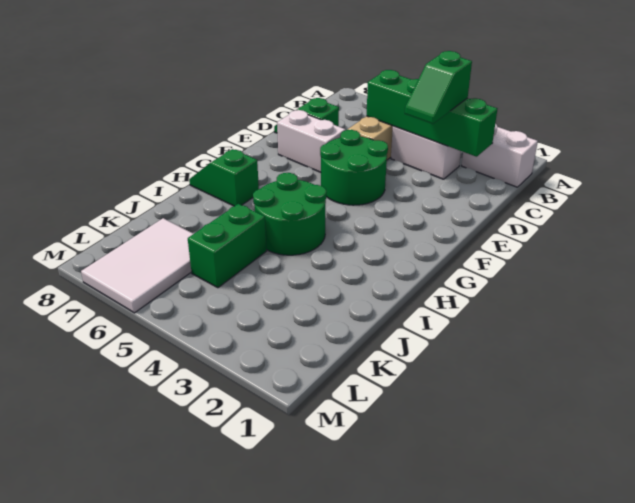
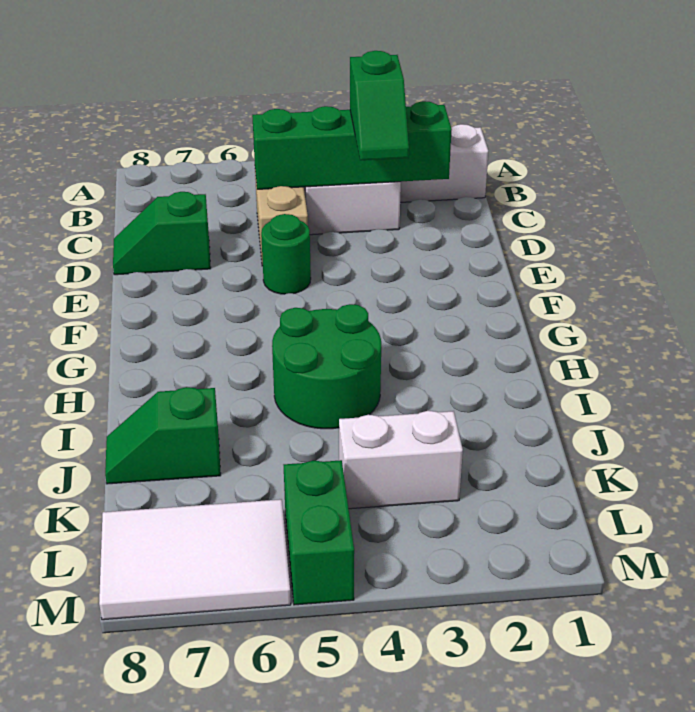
green 2x2 round brick [320,130,388,205] -> green 1x1 round brick [261,214,311,294]
white 1x2 brick [277,110,345,172] -> white 1x2 brick moved to [339,411,463,509]
green 1x2 slope [189,149,259,206] -> green 1x2 slope moved to [105,387,221,484]
green 1x2 brick [188,204,267,288] -> green 1x2 brick moved to [284,460,354,605]
white 2x3 tile [81,218,193,313] -> white 2x3 tile turned to [99,499,291,620]

